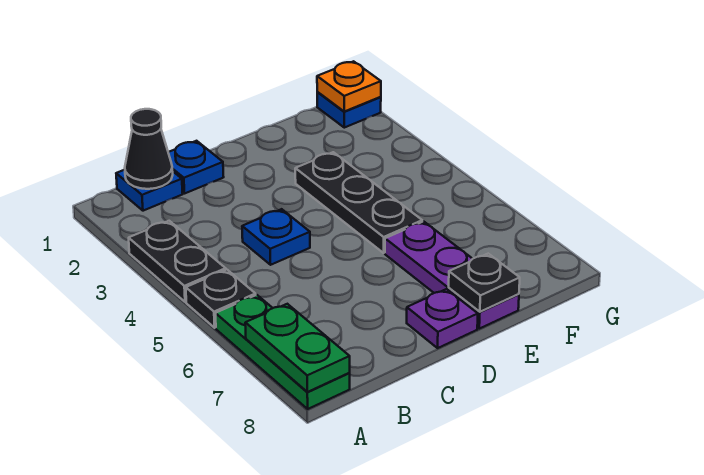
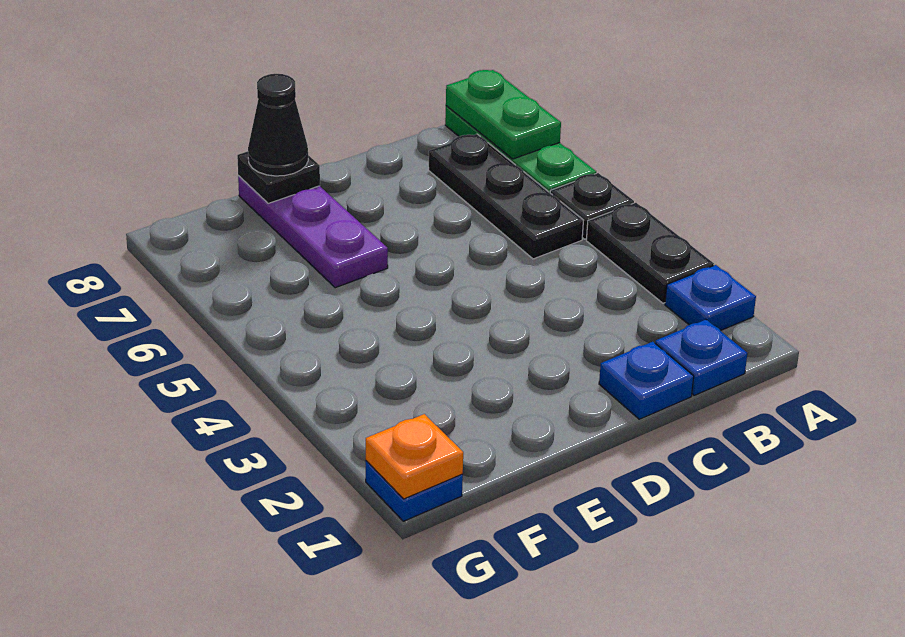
black 1x1 cone [125,109,173,189] -> black 1x1 cone moved to [248,74,308,176]
blue 1x1 plate [242,209,310,265] -> blue 1x1 plate moved to [665,265,756,330]
purple 1x1 plate [407,289,478,348] -> none
black 1x3 plate [295,152,422,253] -> black 1x3 plate moved to [429,134,583,259]

